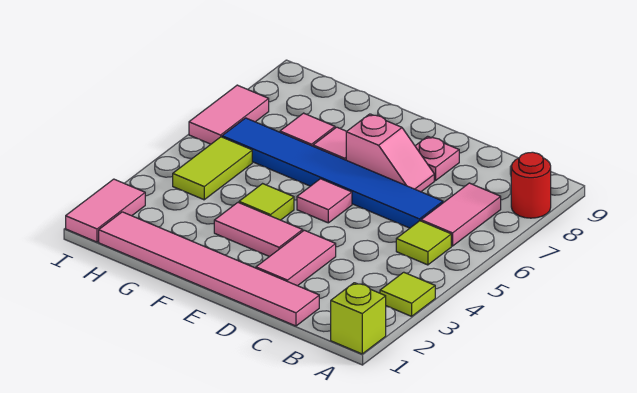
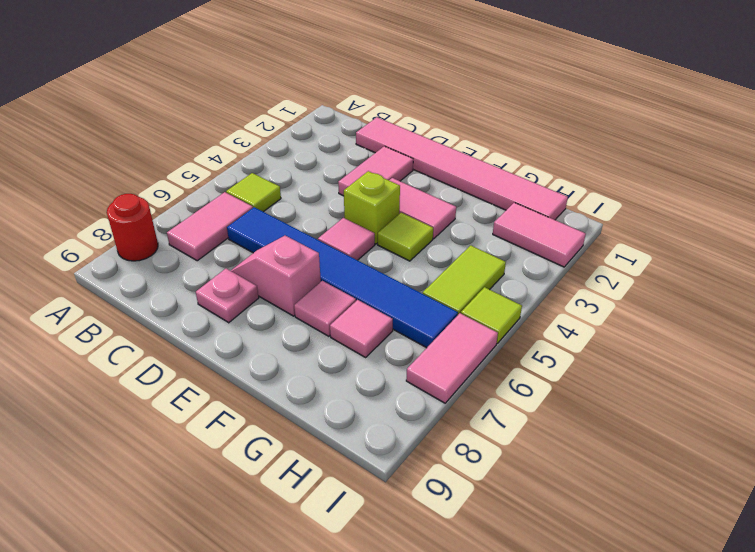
lime 1x1 brick [331,283,386,354] -> lime 1x1 brick moved to [344,171,400,244]
lime 1x1 tile [380,272,435,316] -> lime 1x1 tile moved to [461,287,522,343]
pink 1x2 tile [66,179,145,242] -> pink 1x2 tile turned to [493,203,586,267]

